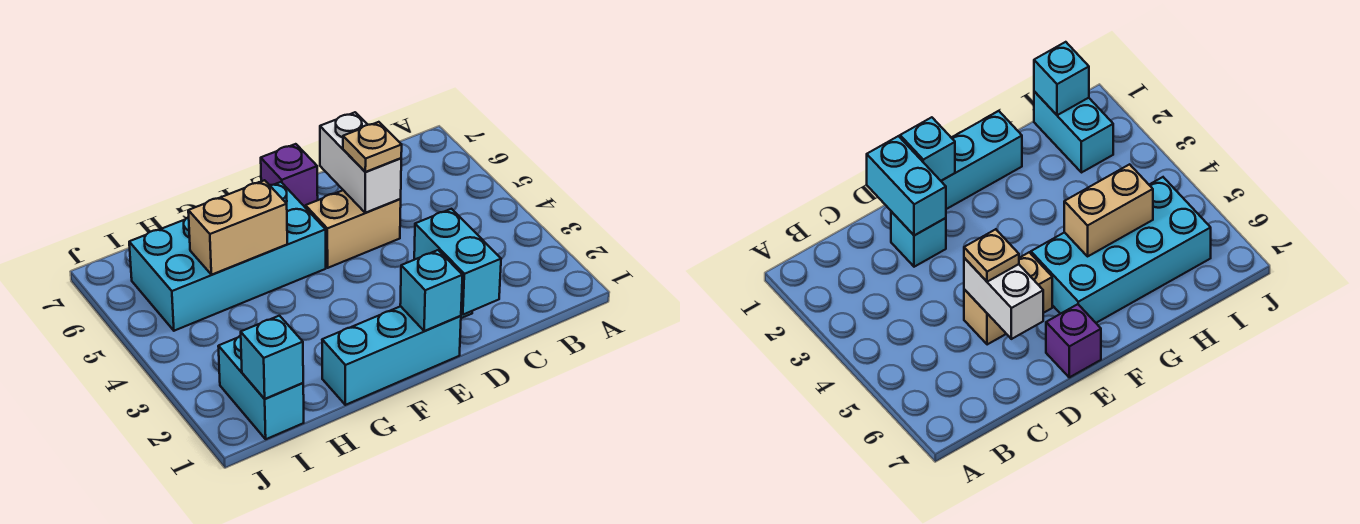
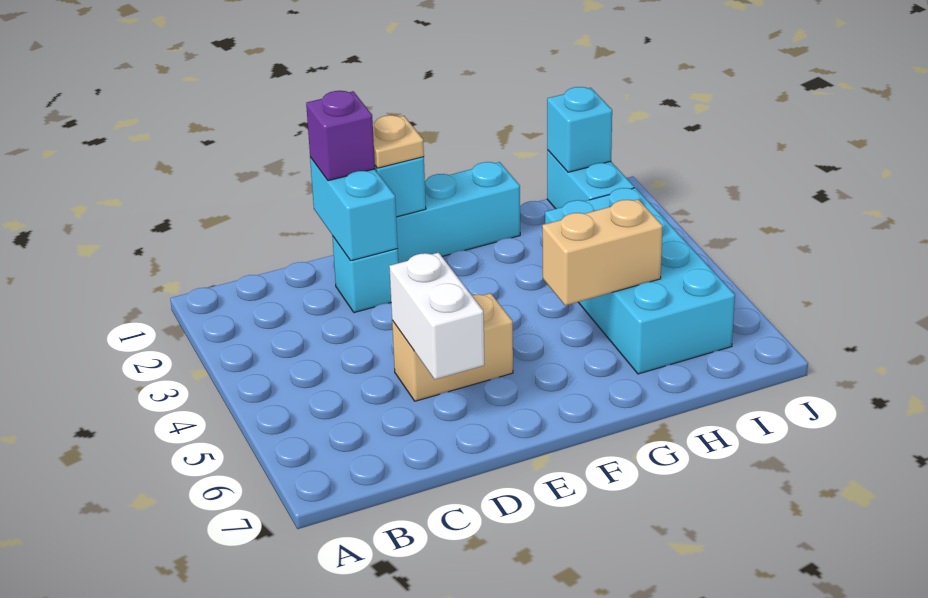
tan 1x1 plate [343,122,402,172] -> tan 1x1 plate moved to [373,115,424,168]
purple 1x1 brick [261,144,318,208] -> purple 1x1 brick moved to [306,91,375,181]
cyan 2x4 brick [129,182,326,331] -> cyan 2x4 brick turned to [545,188,735,374]

